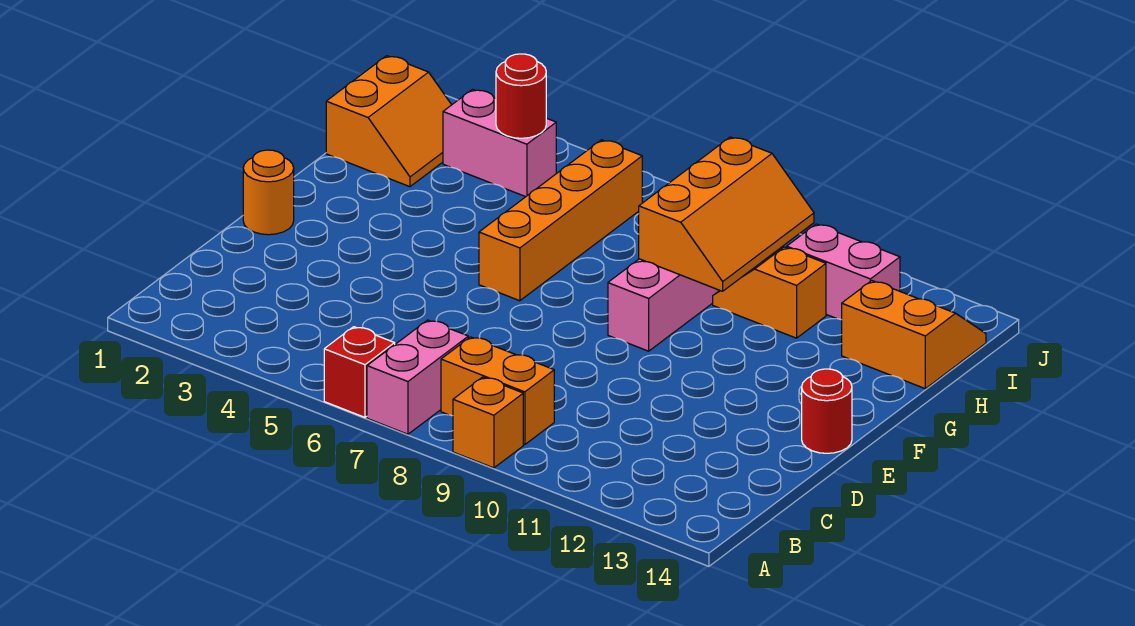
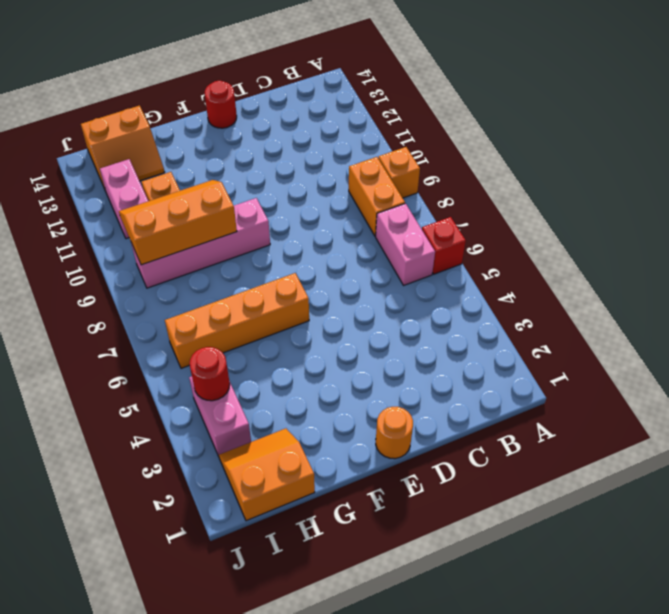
pink 1x2 brick [367,320,468,434] -> pink 1x2 brick turned to [376,204,435,285]
orange 2x2 slope [842,281,986,389] -> orange 2x2 slope turned to [81,106,165,189]

